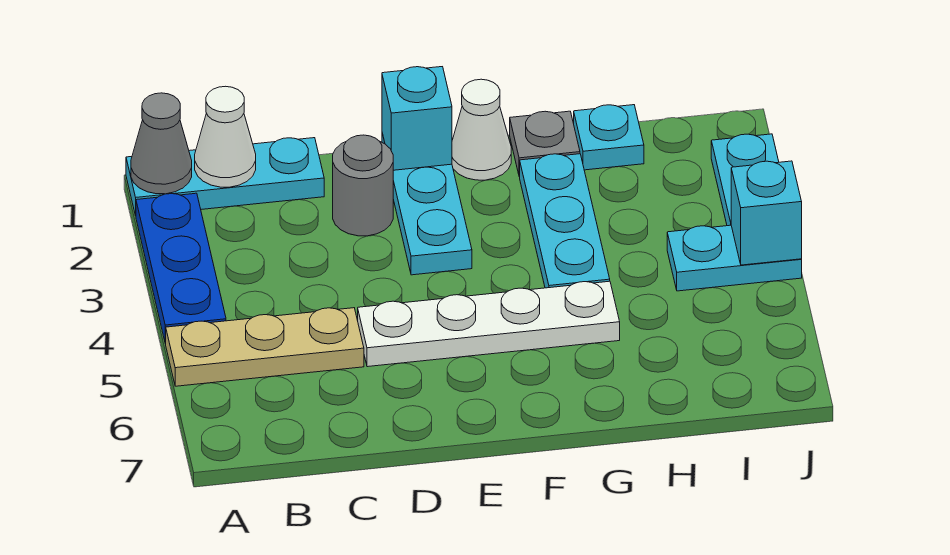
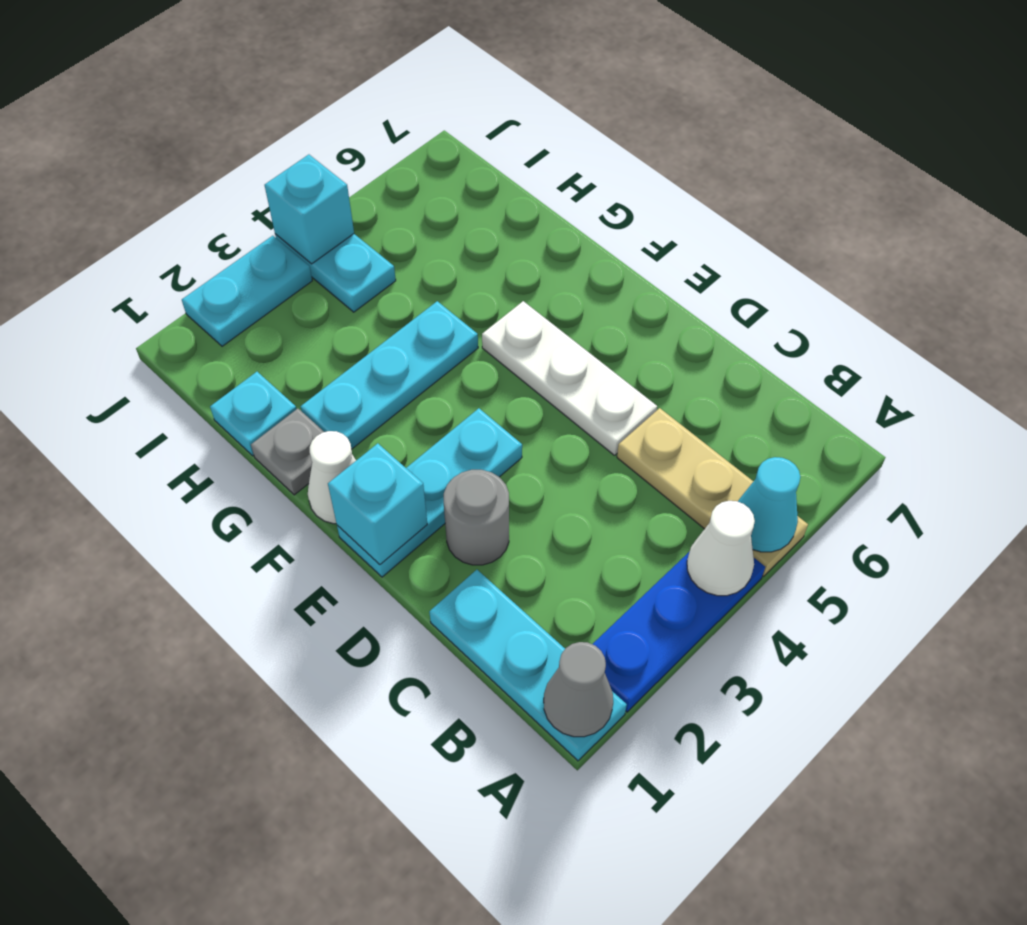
none -> cyan 1x1 cone [738,457,800,552]
white 1x1 cone [195,86,256,187] -> white 1x1 cone moved to [687,501,755,596]
white 1x4 plate [358,281,620,367] -> white 1x3 plate [482,301,657,455]

